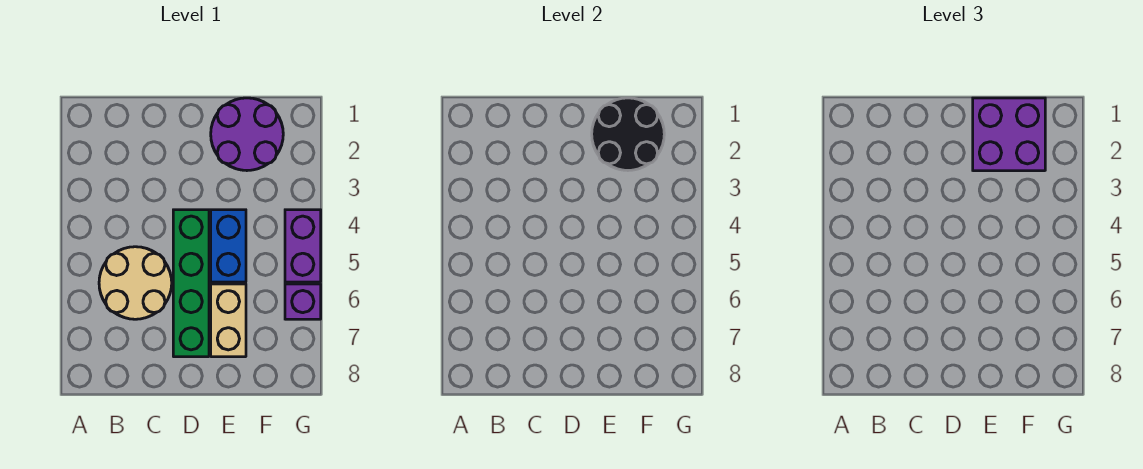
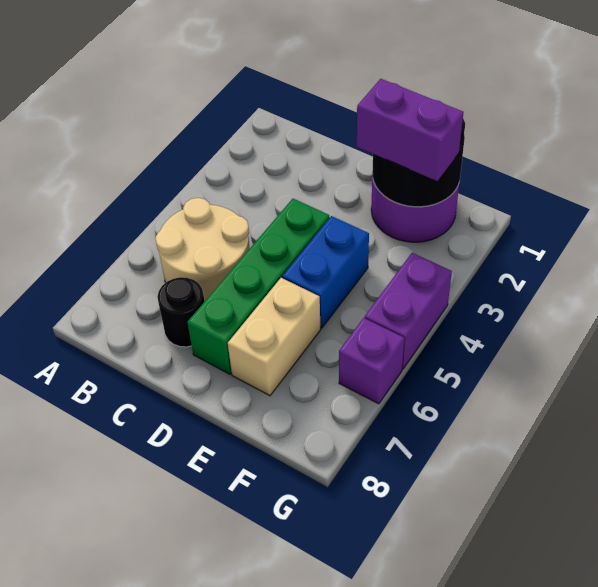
none -> black 1x1 round brick [157,277,205,347]
purple 2x2 brick [973,98,1045,171] -> purple 1x2 brick [357,79,464,181]

